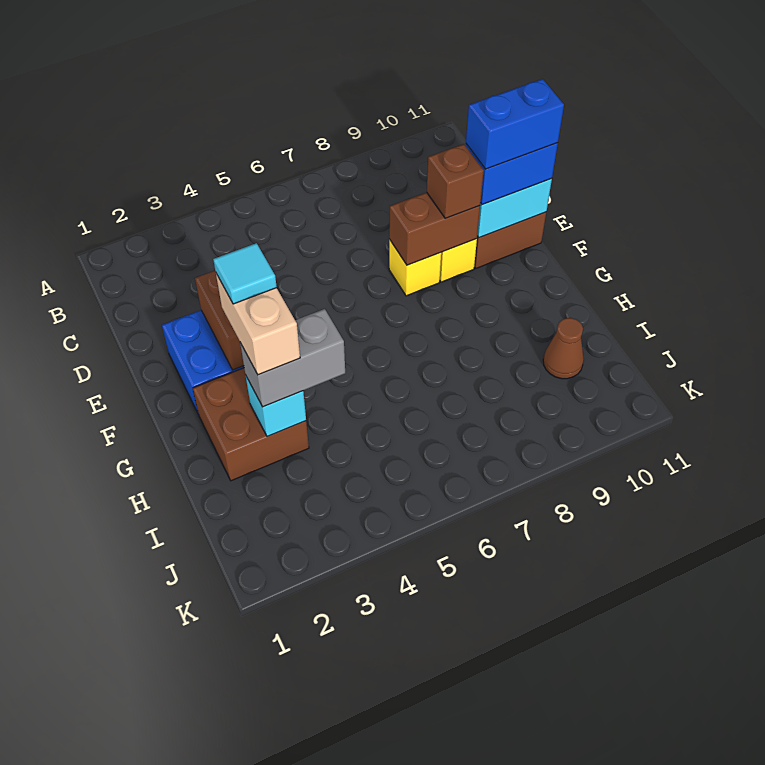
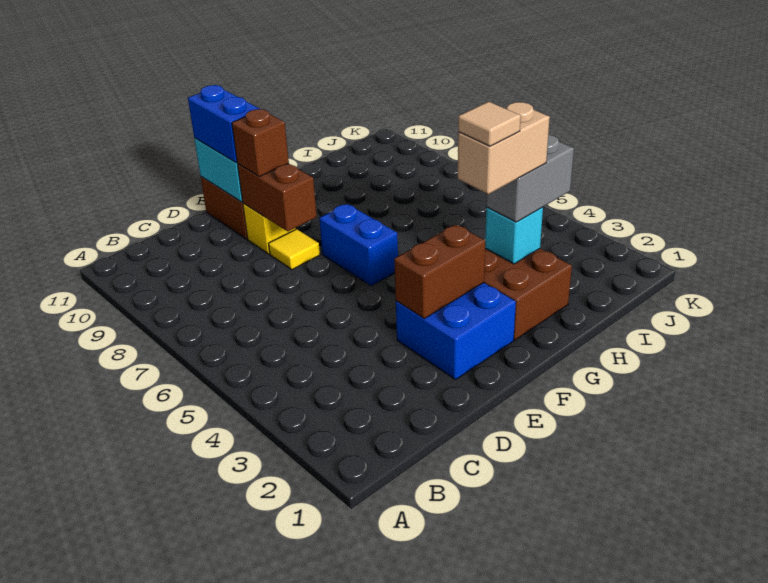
yellow 1x1 brick [389,239,441,296] -> yellow 1x1 tile [269,229,320,270]
blue 1x2 brick [466,79,564,169] -> blue 1x2 brick moved to [319,204,398,286]
cyan 1x1 tile [213,243,277,304] -> tan 1x1 tile [458,102,521,146]
grey 1x2 brick [240,309,345,407] -> grey 1x2 brick turned to [486,134,574,222]
brown 1x1 cone [543,318,584,379] -> none

